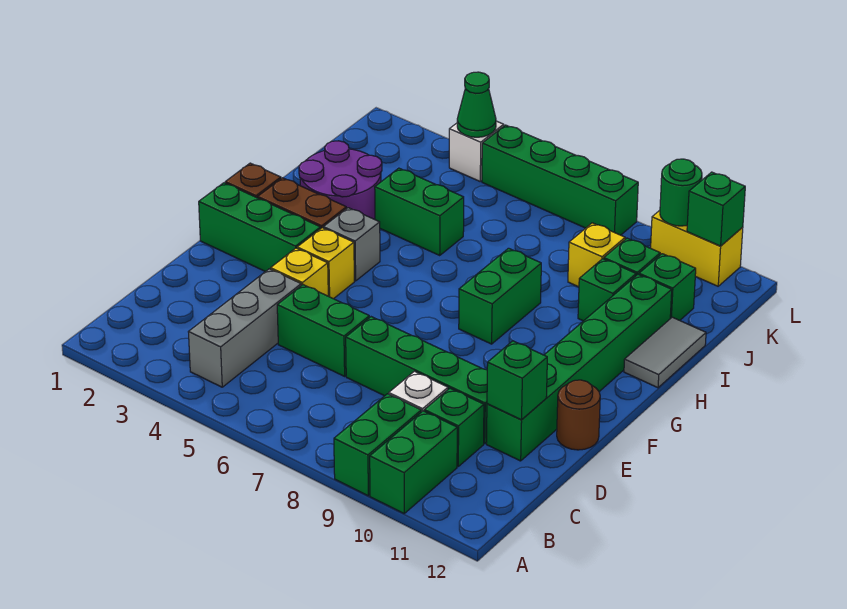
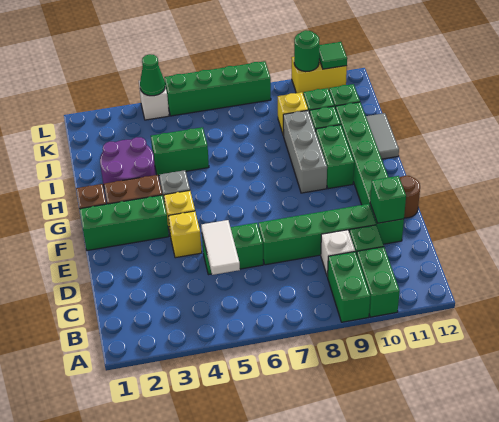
grey 1x3 brick [189,269,301,387] -> grey 1x3 brick moved to [283,110,327,193]
none -> white 1x2 tile [201,220,240,275]
green 1x2 brick [459,248,541,344] -> green 1x2 brick moved to [316,125,354,189]
green 1x1 brick [687,172,745,246] -> green 1x1 tile [319,42,347,69]

